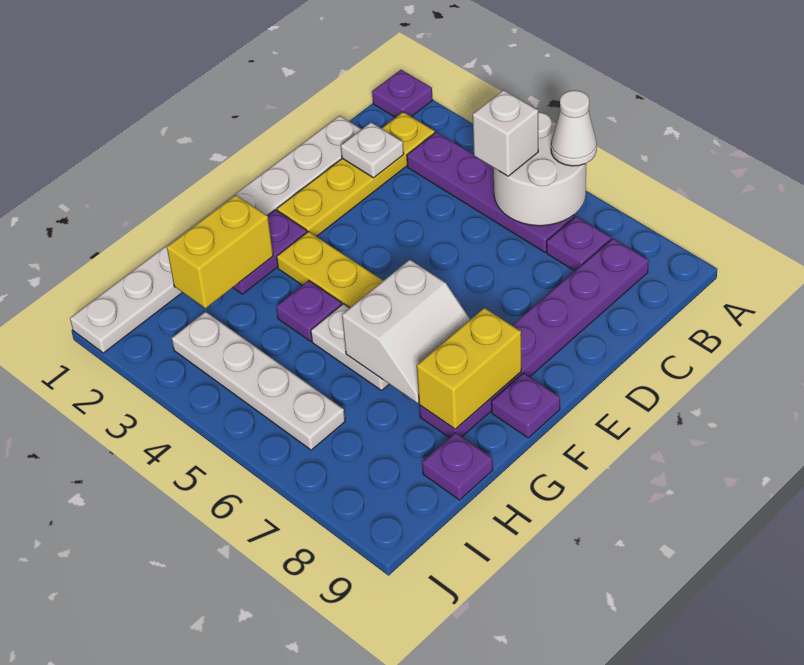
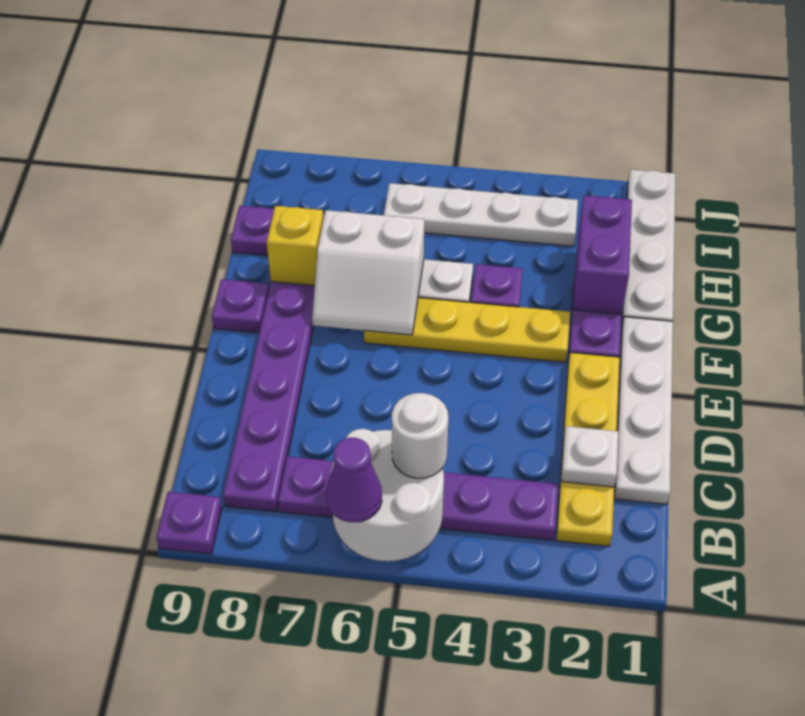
purple 1x1 plate [372,70,433,118] -> purple 1x1 plate moved to [156,492,222,554]
white 1x1 cone [551,90,597,166] -> purple 1x1 cone [326,438,382,522]
white 1x1 brick [473,90,538,176] -> white 1x1 round brick [392,393,448,478]
white 2x2 slope [342,260,470,403] -> white 2x2 slope turned to [312,210,424,335]
yellow 1x2 brick [417,308,521,429] -> yellow 1x1 brick [267,206,323,286]
yellow 1x2 brick [167,195,273,308] -> purple 1x2 brick [573,195,632,314]

